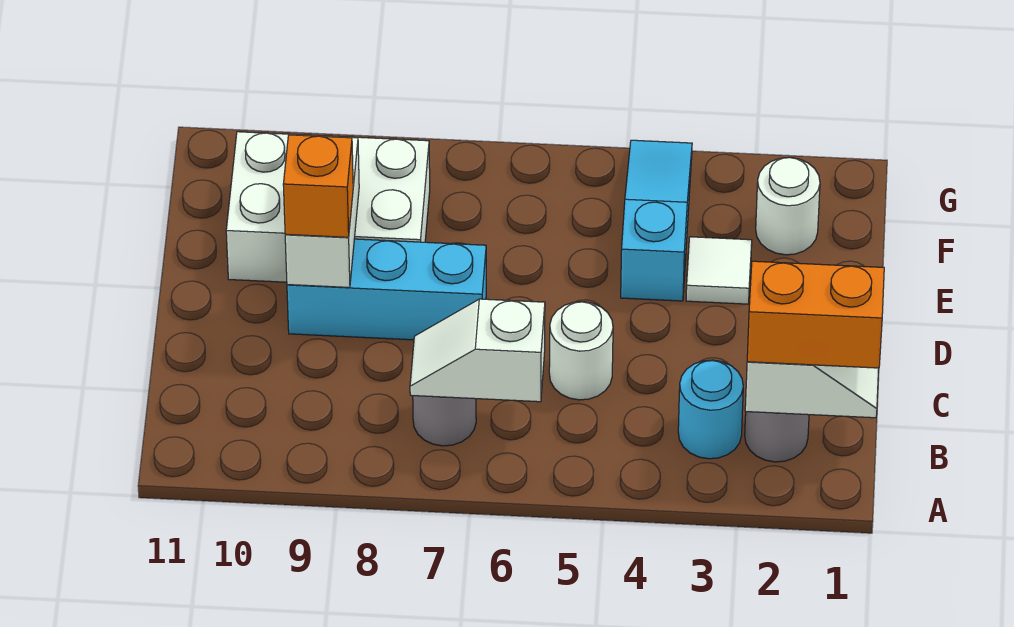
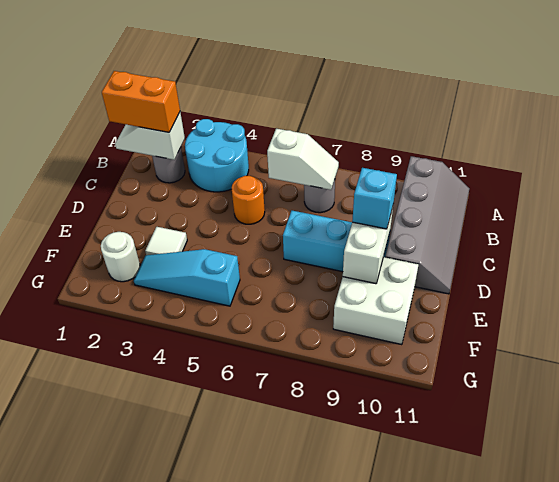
none -> grey 2x4 slope [385,156,469,294]
cyan 1x1 round brick [678,360,743,459] -> cyan 2x2 round brick [185,119,249,192]
white 1x1 round brick [549,302,613,400] -> orange 1x1 round brick [232,176,265,224]
orange 1x1 brick [283,135,353,237] -> cyan 1x1 brick [352,168,397,229]
cyan 1x3 slope [621,140,692,301] -> cyan 1x3 slope turned to [134,249,240,306]
white 2x3 brick [226,132,430,282] -> white 2x2 brick [333,257,419,345]

